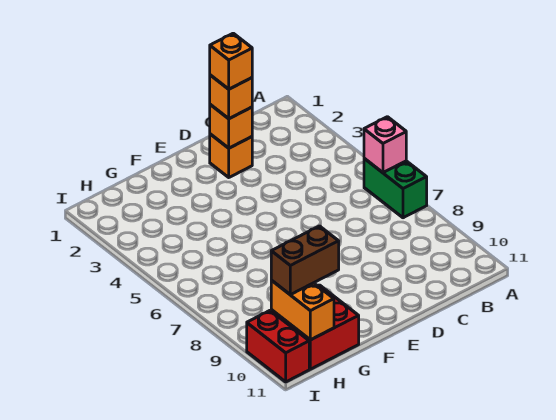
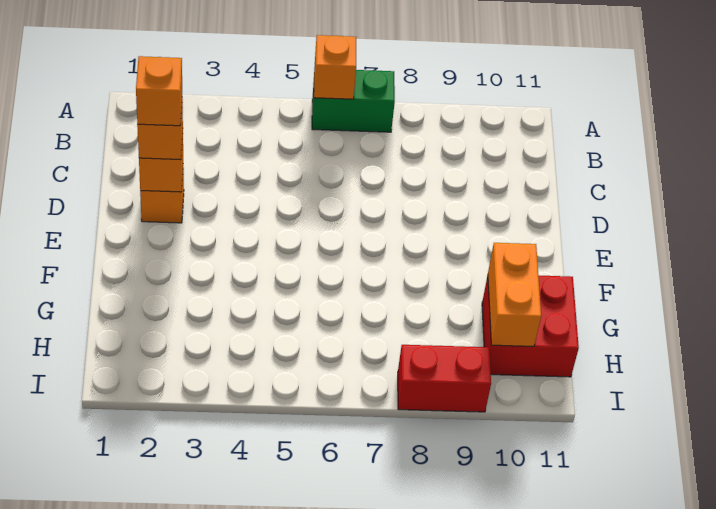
pink 1x1 brick [364,117,406,173] -> orange 1x1 brick [314,35,356,99]
brown 1x2 brick [271,226,339,295] -> none
orange 1x2 brick [271,280,334,340] -> orange 1x2 brick turned to [488,243,541,346]
red 1x2 brick [247,311,309,382] -> red 1x2 brick moved to [398,345,491,412]

